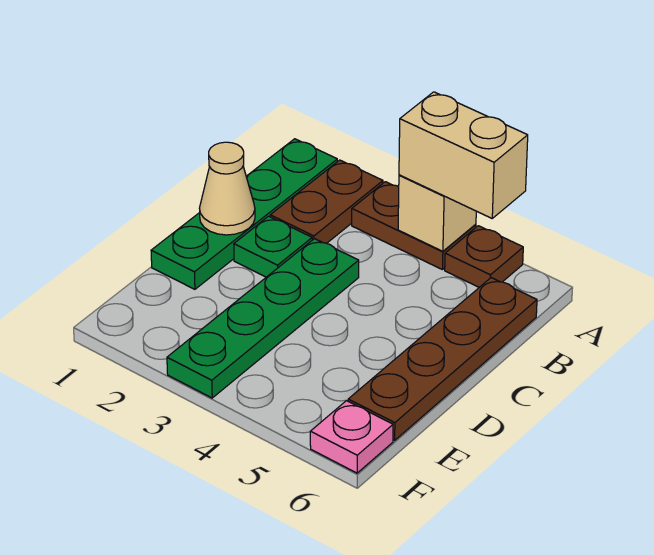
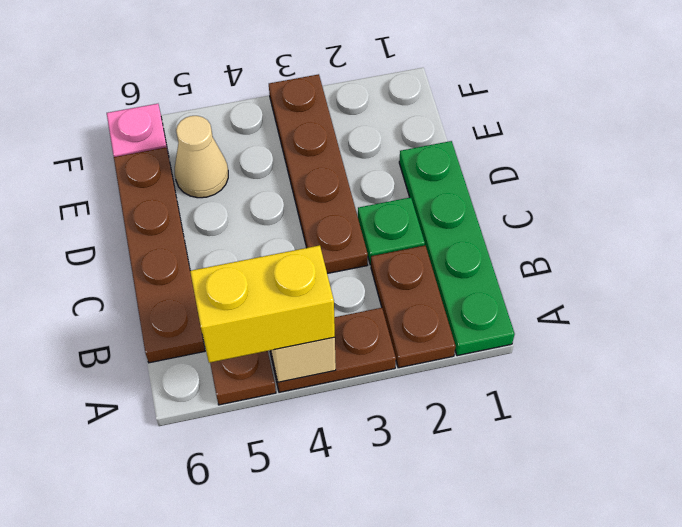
tan 1x2 brick [399,92,528,218] -> yellow 1x2 brick [190,245,335,363]
tan 1x1 cone [200,142,255,235] -> tan 1x1 cone moved to [175,116,228,198]
green 1x4 plate [167,239,359,398] -> brown 1x4 plate [269,74,368,274]

